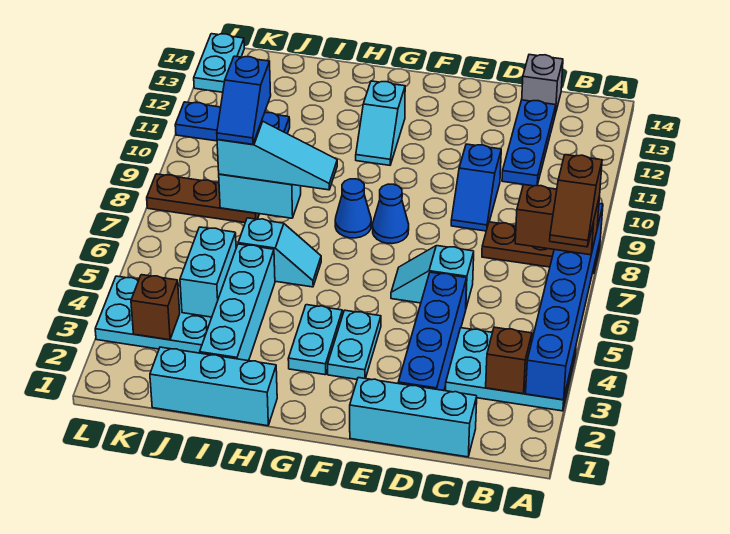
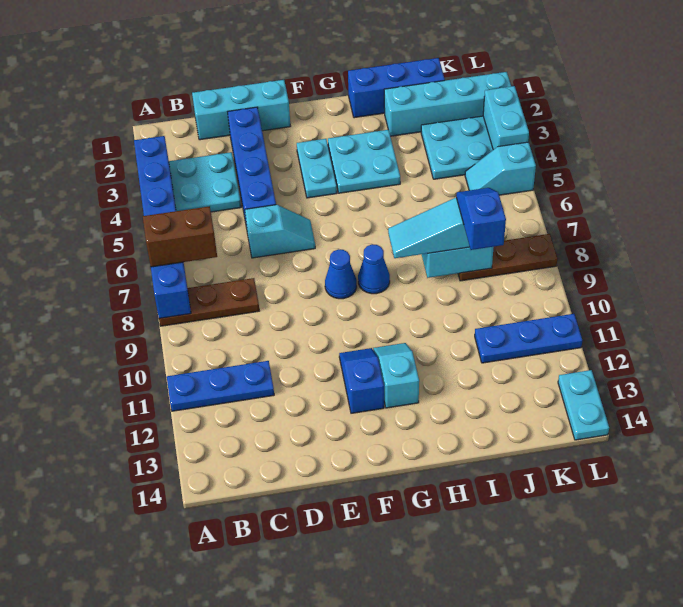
brown 1x2 slope [550,155,602,247] -> none
brown 1x1 brick [486,327,532,394] -> none
blue 1x3 plate [502,100,556,186] -> blue 1x3 plate turned to [167,361,274,411]
grey 1x1 brick [522,55,563,114] -> none
blue 1x2 slope [451,144,501,231] -> blue 1x2 slope moved to [339,348,384,413]
cyan 1x2 plate [288,305,342,375] -> cyan 2x2 plate [328,130,400,193]
cyan 1x3 brick [150,347,277,426] -> blue 1x3 brick [348,58,445,118]
cyan 1x2 slope [238,218,321,287] -> cyan 1x2 slope moved to [465,142,536,195]
cyan 1x4 brick [200,244,275,361] -> cyan 1x4 brick turned to [384,72,511,136]
cyan 1x2 brick [180,227,236,317] -> cyan 1x2 brick moved to [483,86,529,150]
brown 1x1 brick [131,275,180,340] -> none

